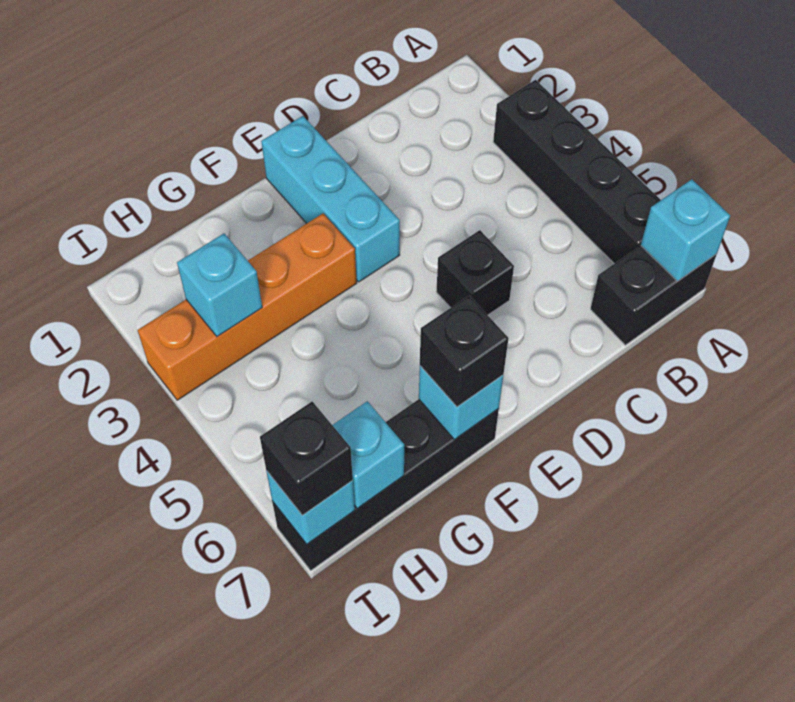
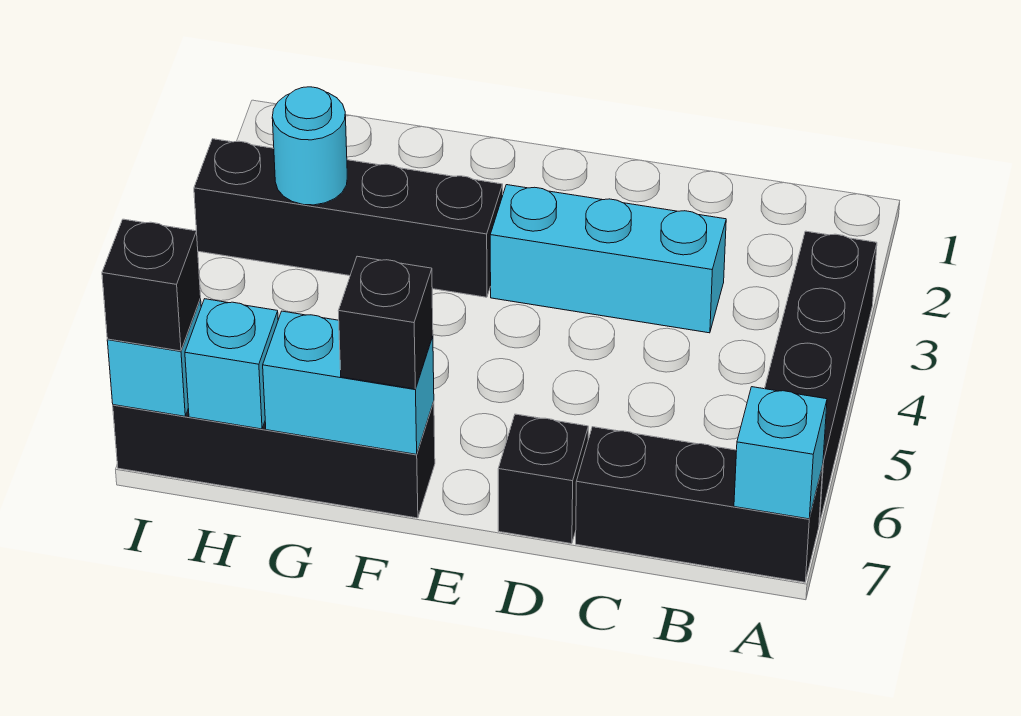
black 1x2 brick [591,246,717,345] -> black 1x3 brick [576,427,823,582]
black 1x1 brick [436,230,514,315] -> black 1x1 brick moved to [498,414,588,544]
cyan 1x3 brick [261,116,400,282] -> cyan 1x3 brick turned to [490,185,726,333]
orange 1x4 brick [138,214,357,400] -> black 1x4 brick [194,139,503,297]
cyan 1x1 brick [419,366,503,440] -> cyan 1x2 brick [263,311,434,454]
cyan 1x1 brick [177,234,262,336] -> cyan 1x1 round brick [272,87,347,205]

